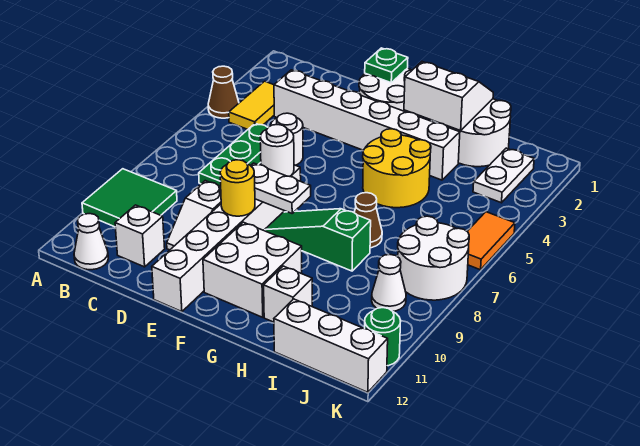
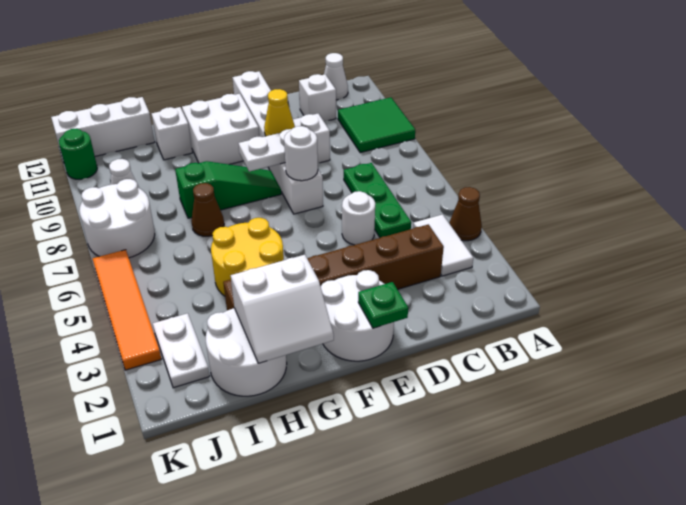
yellow 1x2 tile [229,81,274,129] -> white 1x2 tile [413,214,473,276]
white 1x6 brick [274,70,460,180] -> brown 1x6 brick [223,224,444,310]
yellow 1x1 round brick [220,160,255,216] -> yellow 1x1 cone [264,89,295,136]
orange 1x2 tile [467,212,515,270] -> orange 1x4 tile [93,250,161,370]

